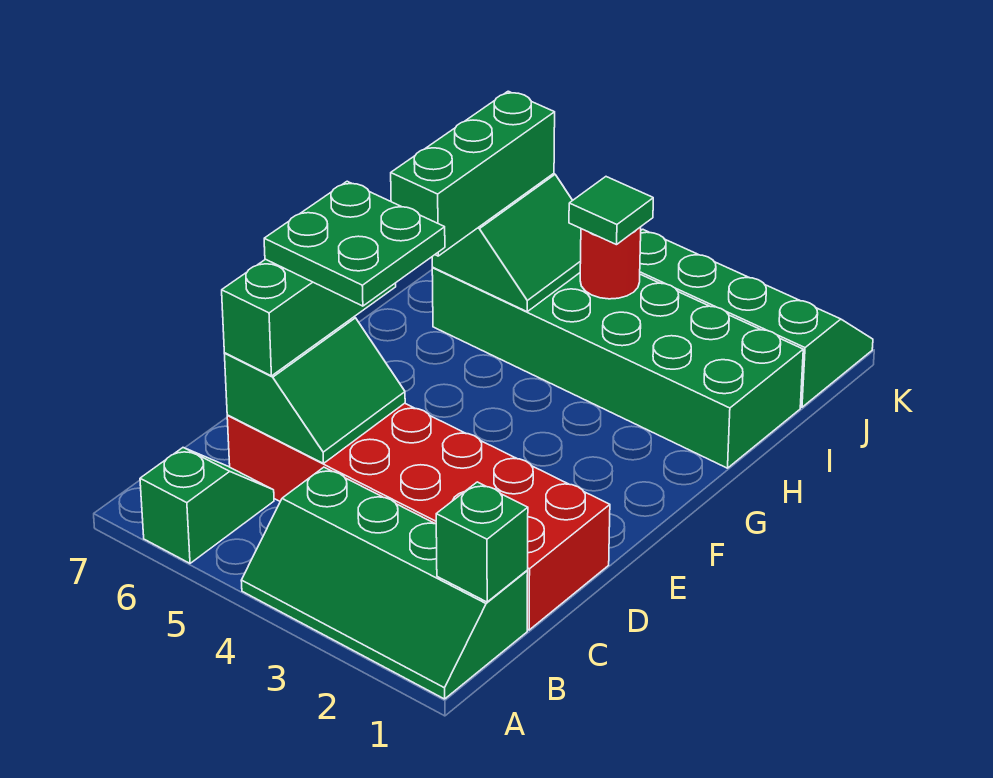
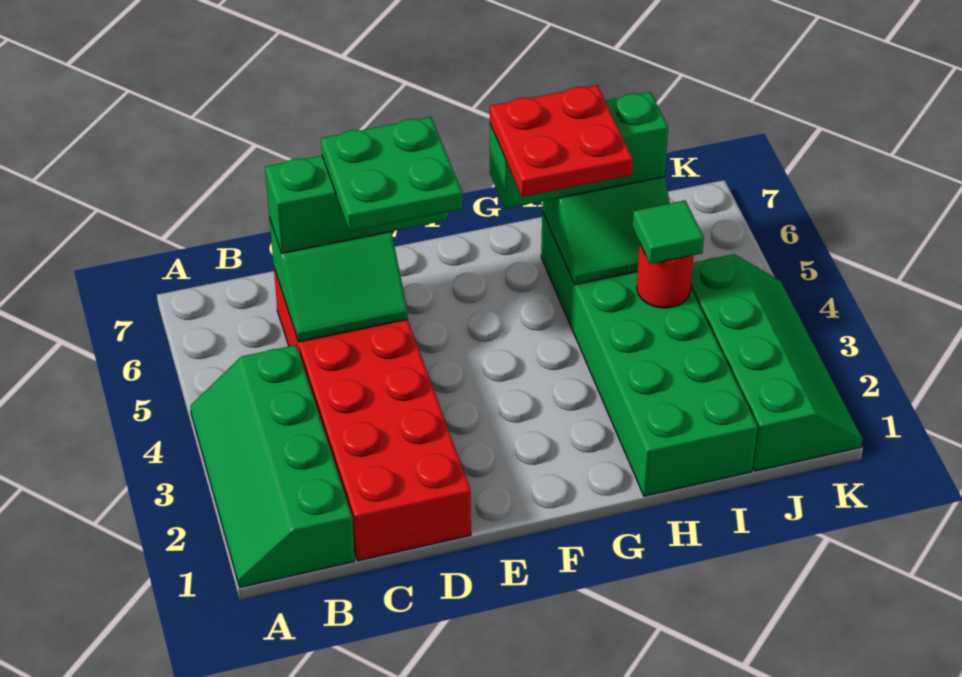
green 1x2 slope [140,448,274,563] -> none
green 1x1 brick [436,482,528,602] -> none
none -> red 2x2 plate [490,85,633,197]

